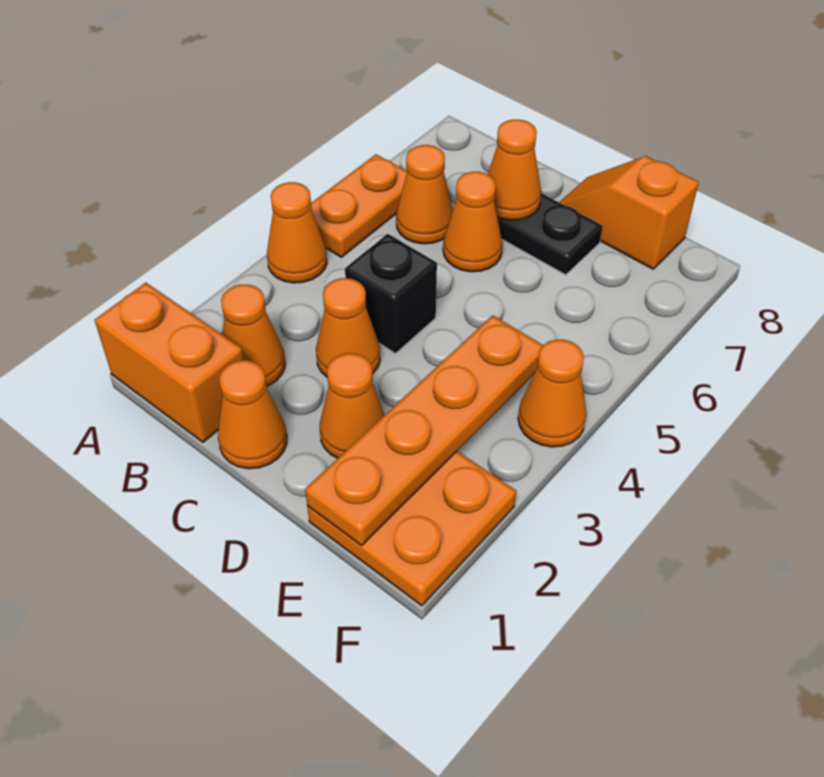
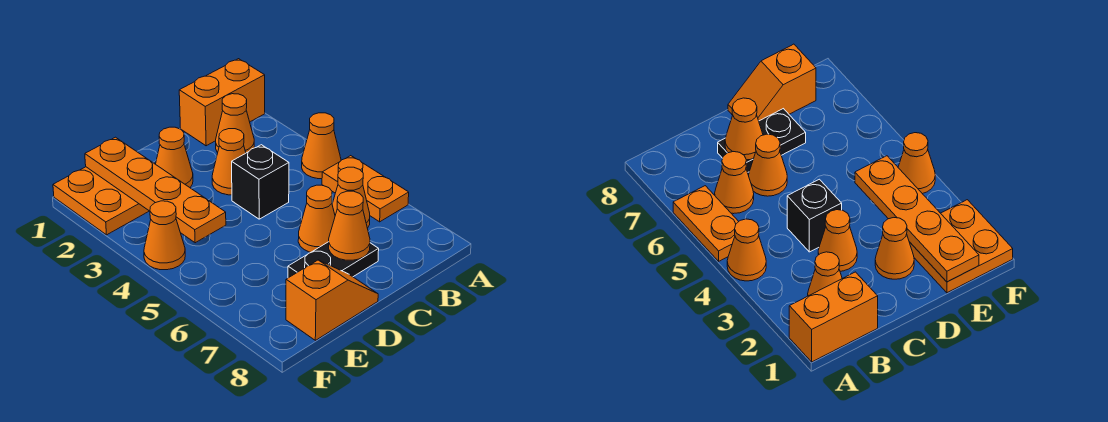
orange 1x1 cone [218,360,287,469] -> none

